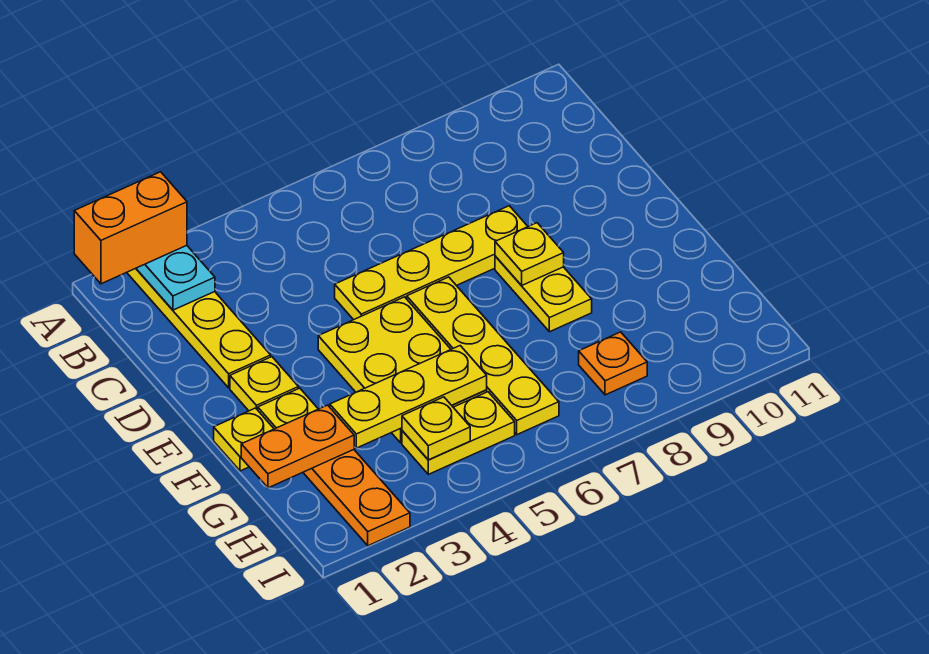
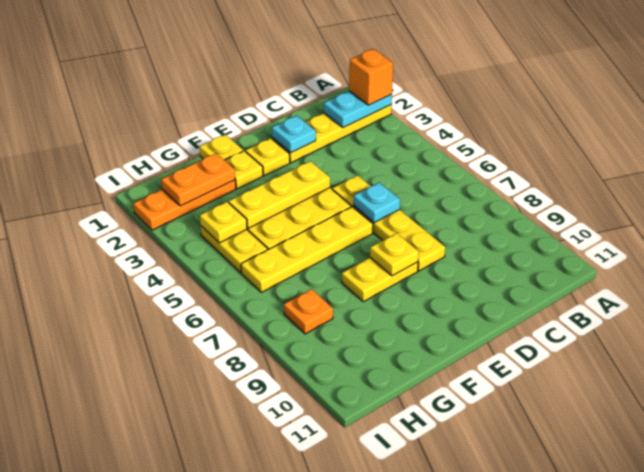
orange 1x2 brick [74,172,187,284] -> orange 1x1 brick [349,49,393,105]
none -> cyan 1x1 plate [272,116,316,153]
none -> cyan 1x1 plate [354,182,400,223]
orange 1x2 plate [241,405,354,488] -> orange 1x2 plate turned to [161,153,235,206]
yellow 1x3 plate [330,346,487,448] -> yellow 1x3 plate turned to [229,161,330,228]

